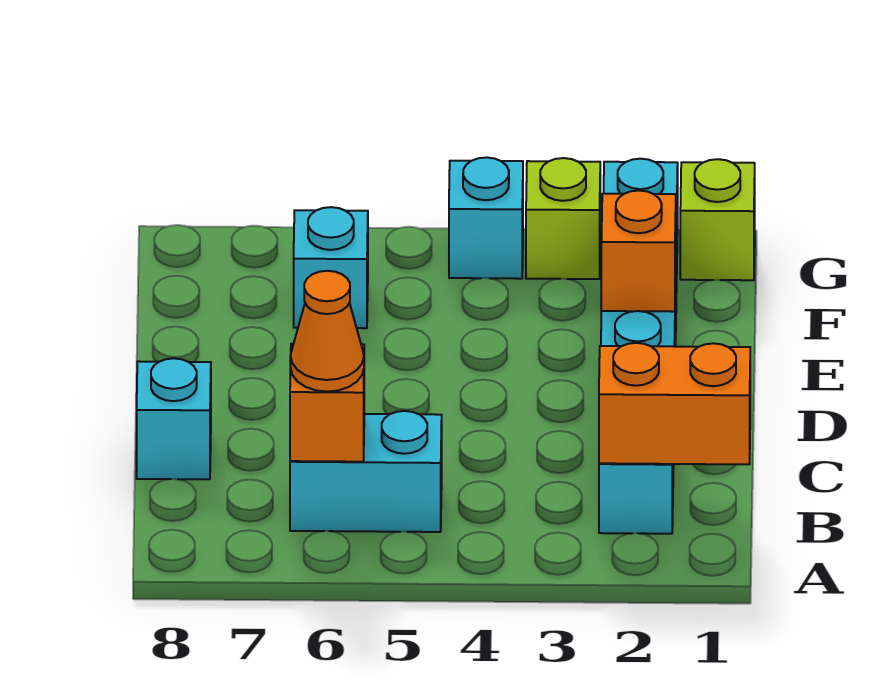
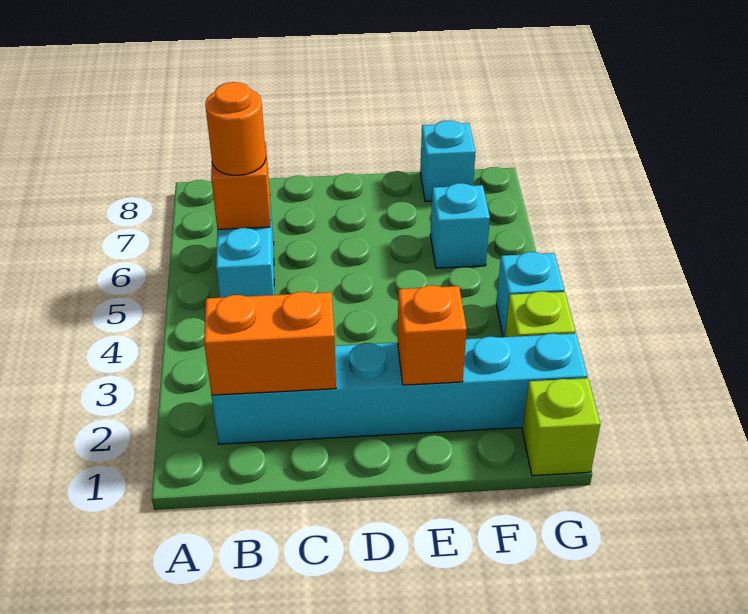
orange 1x2 brick [599,343,750,464] -> orange 1x2 brick turned to [204,292,336,395]
orange 1x1 cone [290,271,364,392] -> orange 1x1 round brick [205,82,266,175]
cyan 1x1 brick [137,358,211,479] -> cyan 1x1 brick moved to [420,120,475,201]

